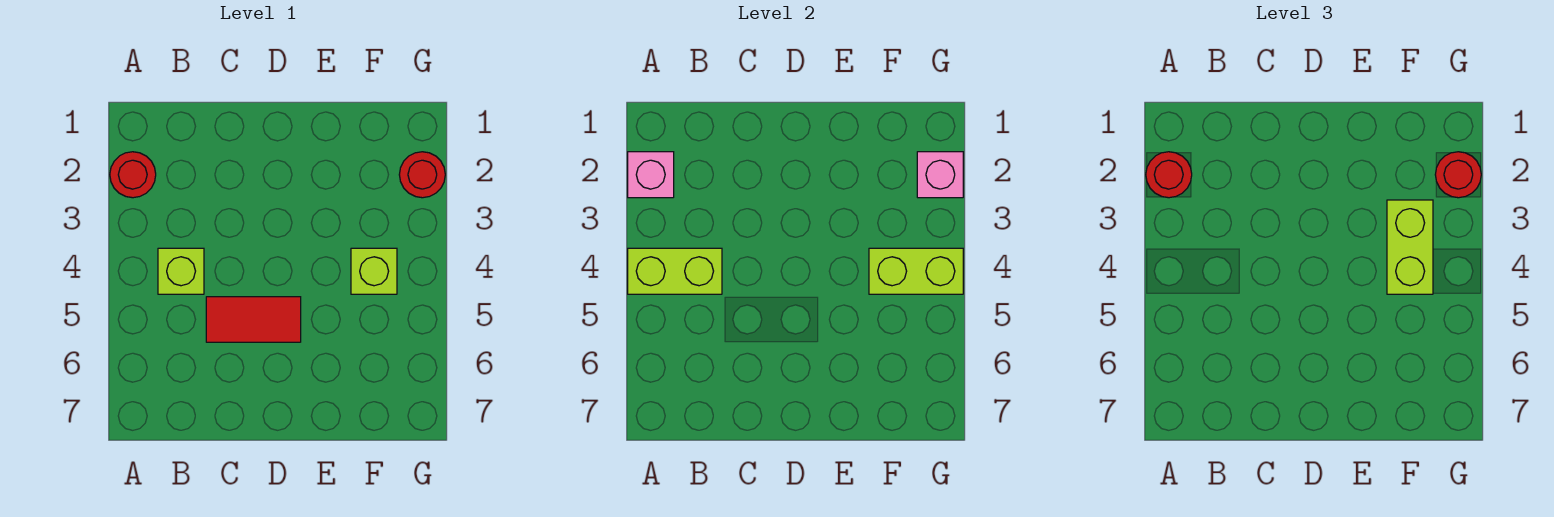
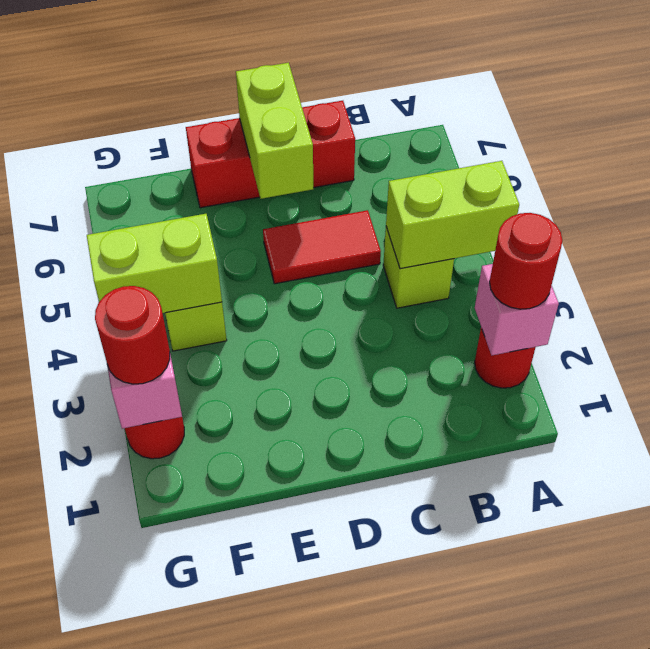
none -> red 1x3 brick [186,101,355,208]
lime 1x2 brick [1387,200,1433,294] -> lime 1x2 brick moved to [236,63,313,199]

